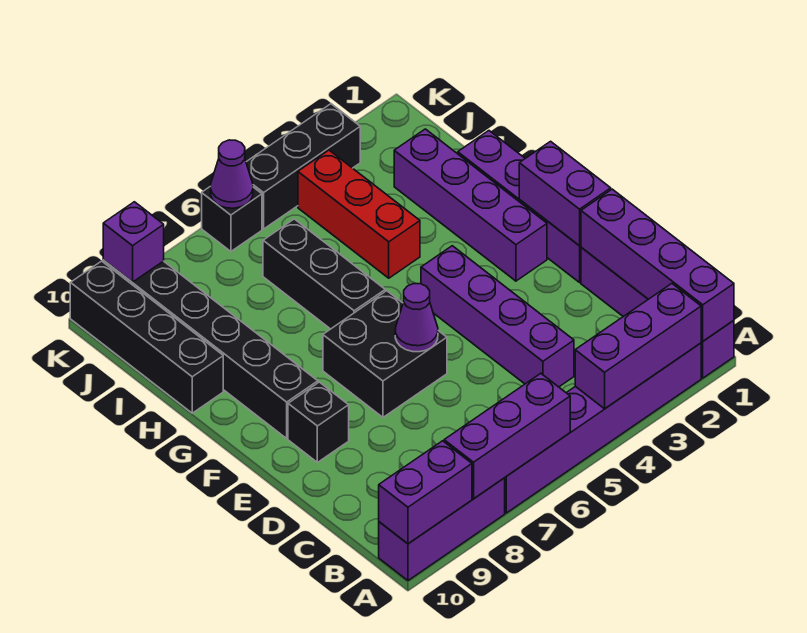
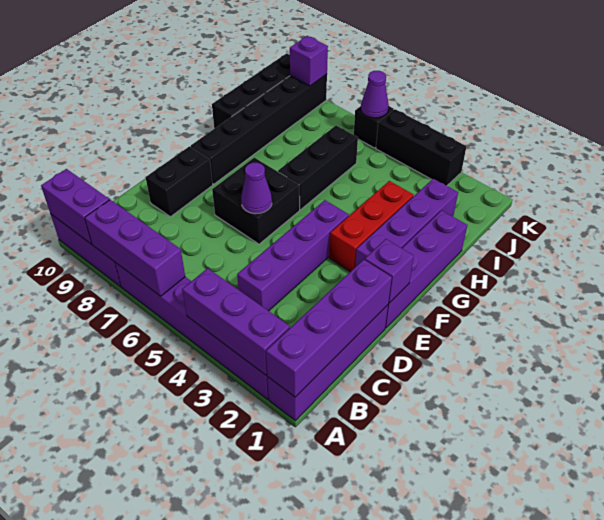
purple 1x2 brick [519,141,611,246] -> purple 1x1 brick [365,239,414,303]
black 1x1 brick [288,382,349,462] -> black 1x2 brick [146,146,213,217]
red 1x3 brick [298,150,420,278] -> red 1x3 brick moved to [329,181,414,272]

